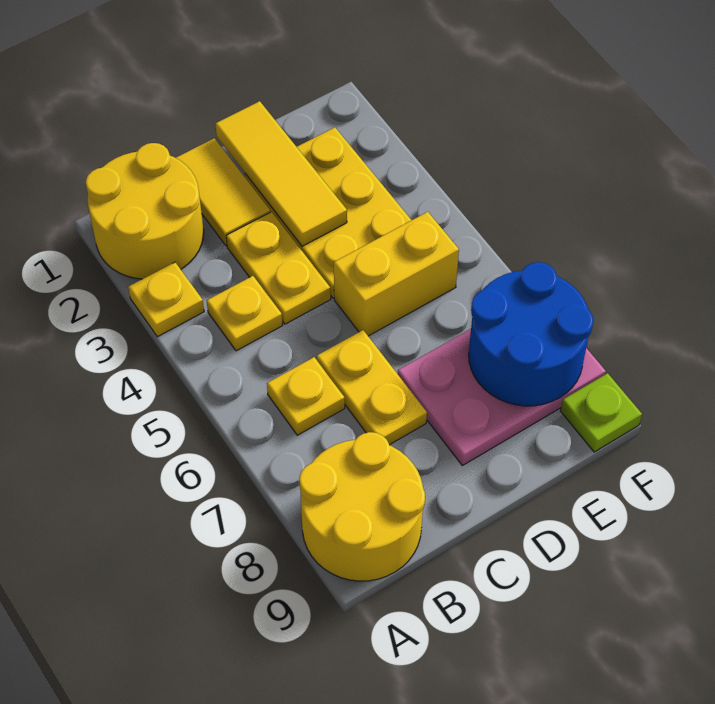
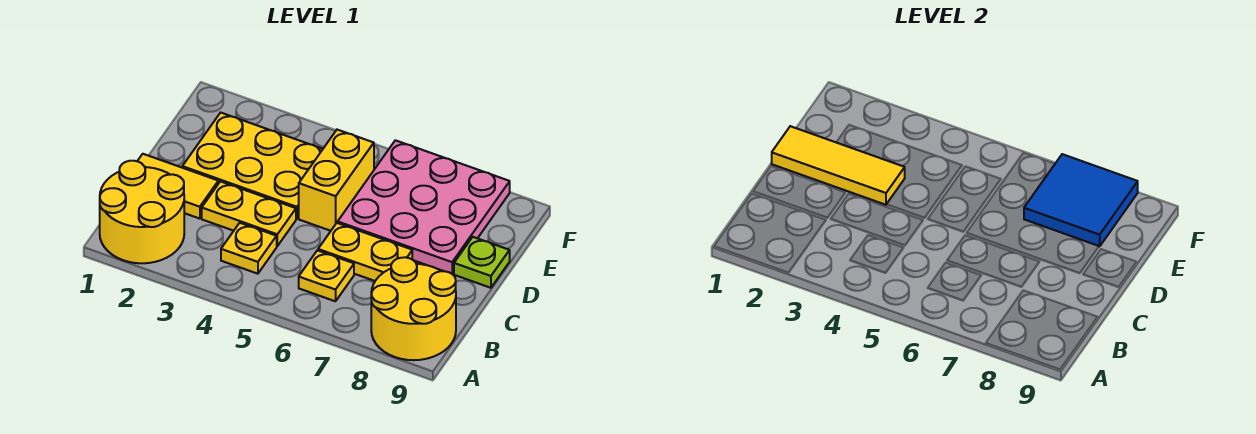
yellow 1x1 plate [128,262,204,337] -> none
pink 2x3 plate [398,329,606,466] -> pink 3x3 plate [338,140,510,274]
blue 2x2 round brick [469,262,593,406] -> blue 2x2 tile [1024,154,1138,246]
lime 1x1 plate [561,373,642,452] -> lime 1x1 plate moved to [454,237,510,288]

